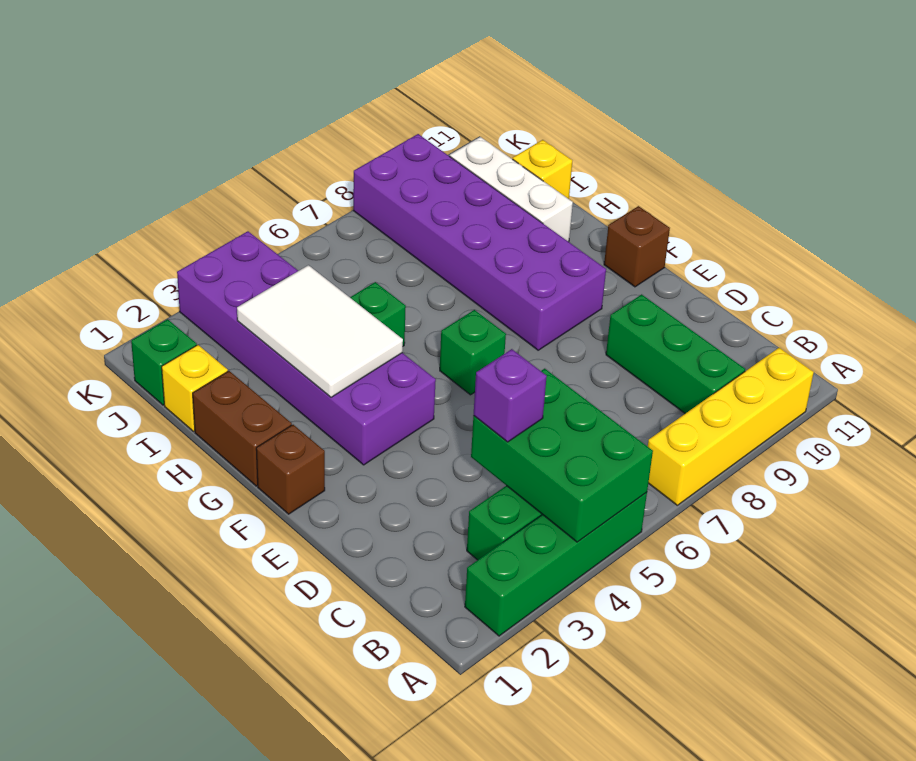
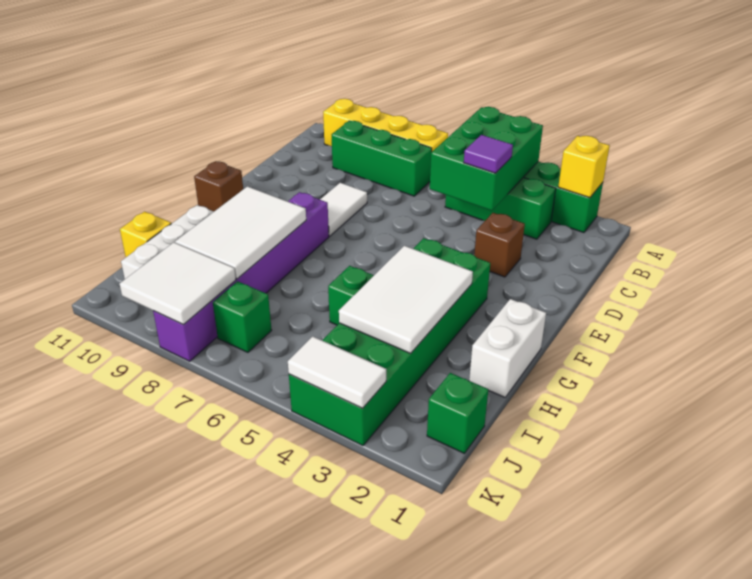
green 1x3 brick [606,294,745,413] -> green 1x3 brick turned to [332,121,432,196]
purple 1x1 brick [474,349,547,442] -> purple 1x1 tile [464,135,513,173]
none -> white 1x2 tile [320,183,367,236]
brown 1x1 brick [256,425,325,514] -> brown 1x1 brick moved to [474,213,525,277]
purple 2x6 brick [177,231,436,465] -> green 2x6 brick [289,238,490,446]
green 1x1 brick [440,310,506,395] -> green 1x1 brick moved to [213,281,272,352]
purple 2x6 brick [353,134,606,350] -> purple 1x6 brick [153,192,329,361]
brown 1x2 brick [193,371,292,486] -> white 1x2 brick [469,299,546,397]
none -> white 2x3 tile [175,186,306,279]
yellow 1x1 brick [162,345,228,431] -> yellow 1x1 brick moved to [558,136,610,198]
none -> white 2x2 tile [120,242,236,324]
none -> white 1x2 tile [288,336,386,408]

